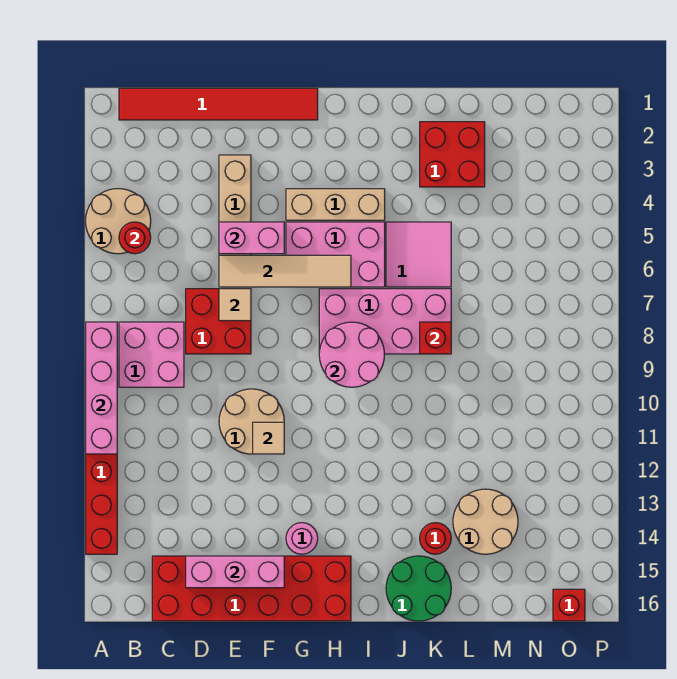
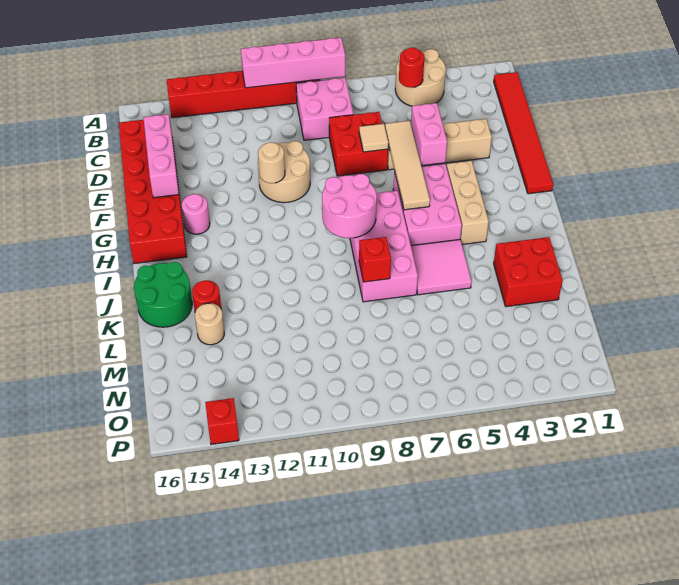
tan 1x1 tile [253,422,284,454] -> tan 1x1 round brick [258,142,285,183]
tan 2x2 round brick [453,489,518,554] -> tan 1x1 round brick [195,303,224,345]
red 1x1 brick [553,589,585,621] -> red 1x1 brick moved to [205,398,239,444]

